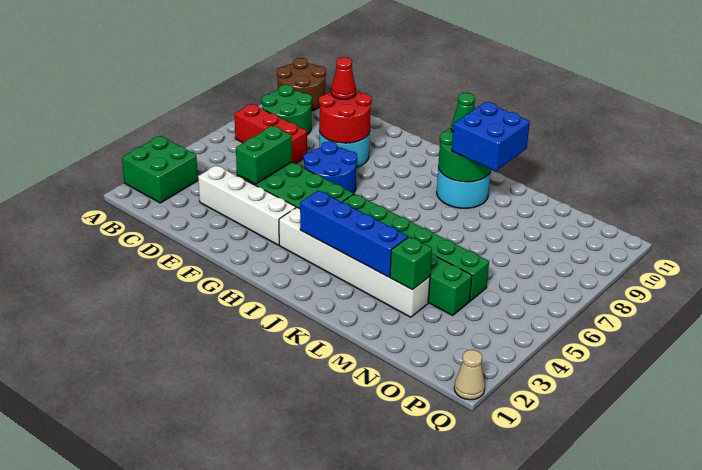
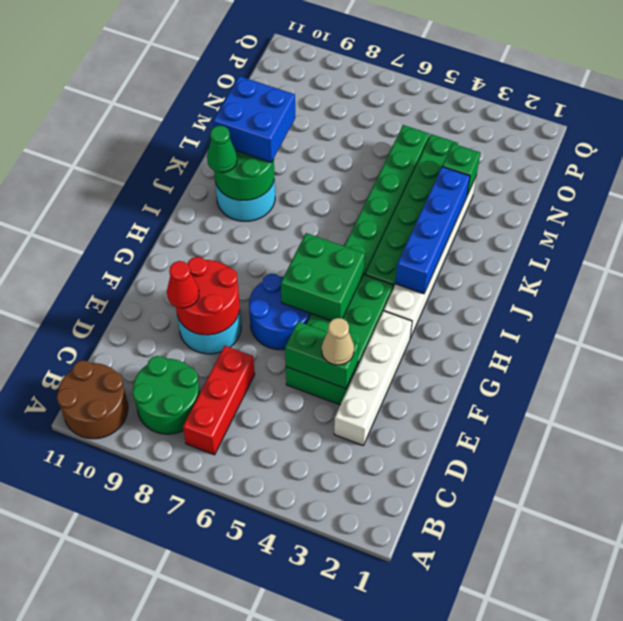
green 2x2 brick [122,136,198,203] -> green 2x2 brick moved to [281,233,365,320]
tan 1x1 cone [454,350,485,400] -> tan 1x1 cone moved to [322,318,354,365]

